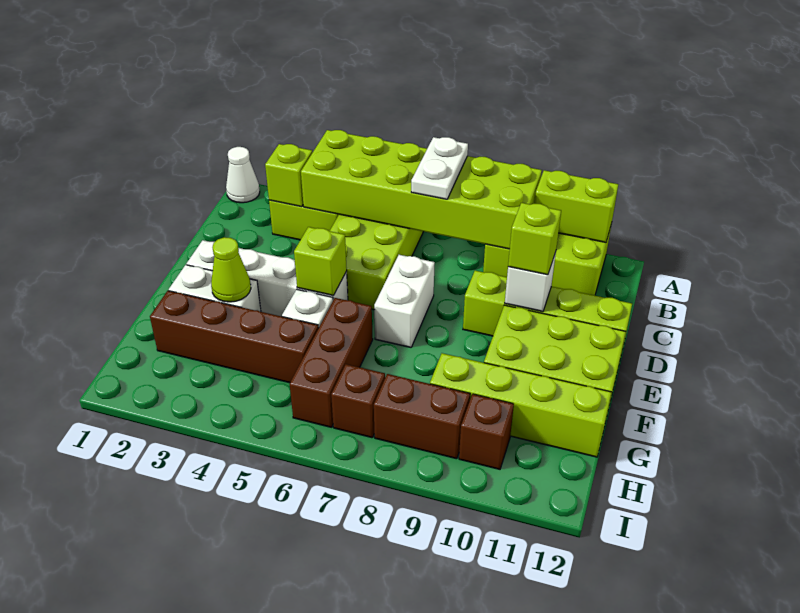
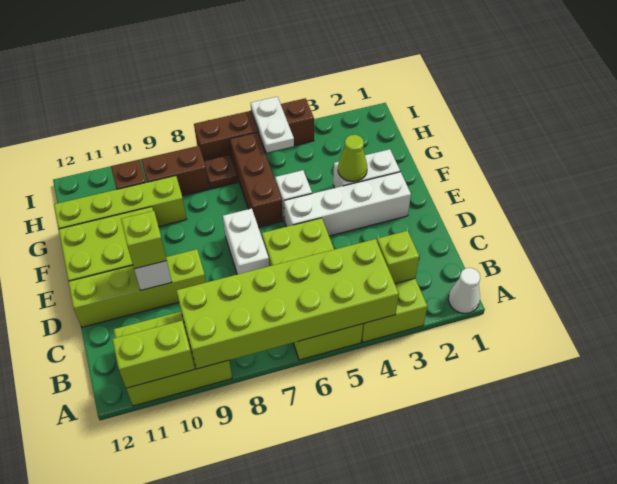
white 1x2 plate [411,137,468,199] -> white 1x2 plate moved to [251,97,294,153]
lime 1x1 brick [294,227,347,295] -> none
brown 1x4 brick [150,291,319,383] -> brown 1x4 brick moved to [194,98,314,160]
brown 1x1 brick [331,364,385,438] -> brown 1x1 plate [204,155,238,189]

